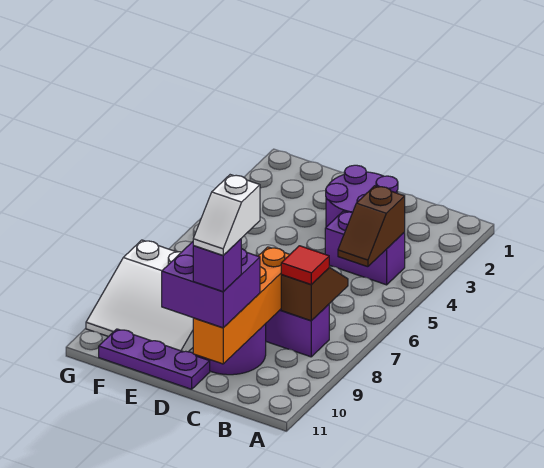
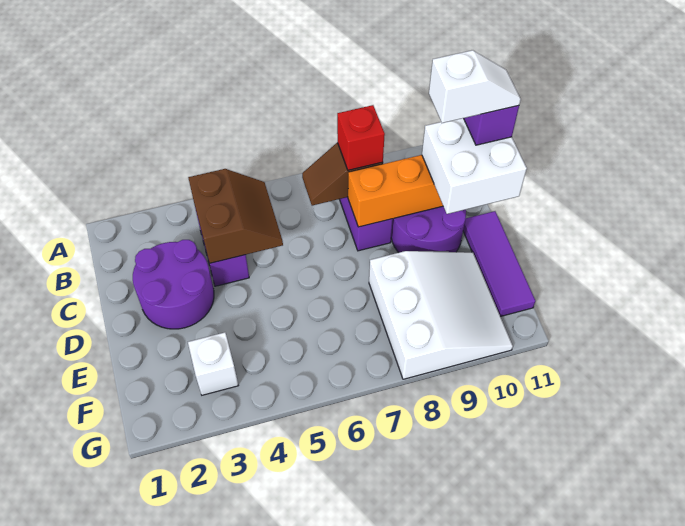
brown 1x2 slope [338,186,405,267] -> brown 2x2 slope [188,169,283,263]
red 1x1 tile [281,246,329,285] -> red 1x1 brick [337,105,385,170]
purple 2x2 brick [162,242,260,328] -> white 2x2 brick [422,118,527,214]
purple 1x3 plate [99,329,210,389] -> purple 1x3 tile [463,211,535,317]
none -> white 1x1 brick [188,332,238,395]

